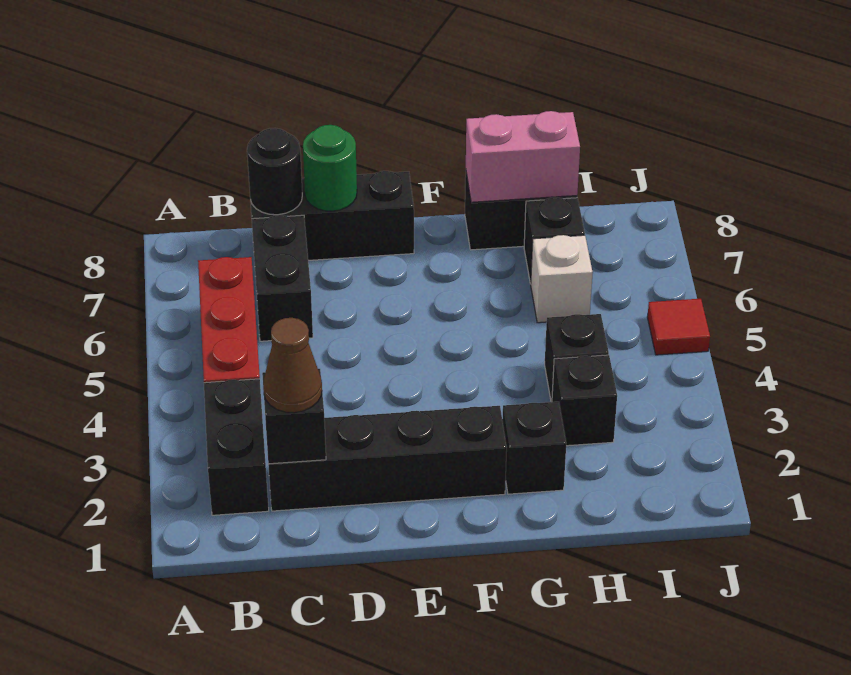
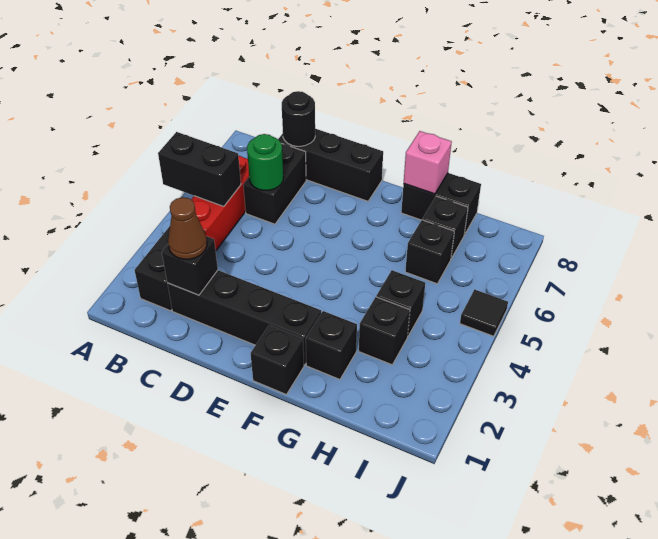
none -> black 1x2 brick [158,132,241,206]
green 1x1 round brick [303,125,357,211] -> green 1x1 round brick moved to [247,134,283,190]
none -> black 1x1 brick [251,325,304,394]
pink 1x2 brick [466,111,580,202] -> pink 1x1 brick [404,131,452,194]
white 1x1 brick [531,235,593,323] -> black 1x1 brick [405,220,454,284]
red 1x1 tile [647,299,710,355] -> black 1x1 tile [460,289,508,336]

